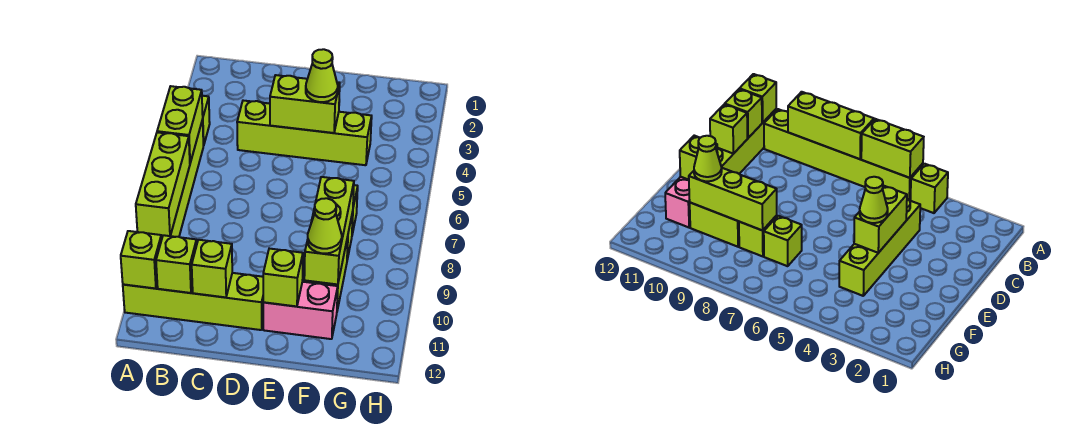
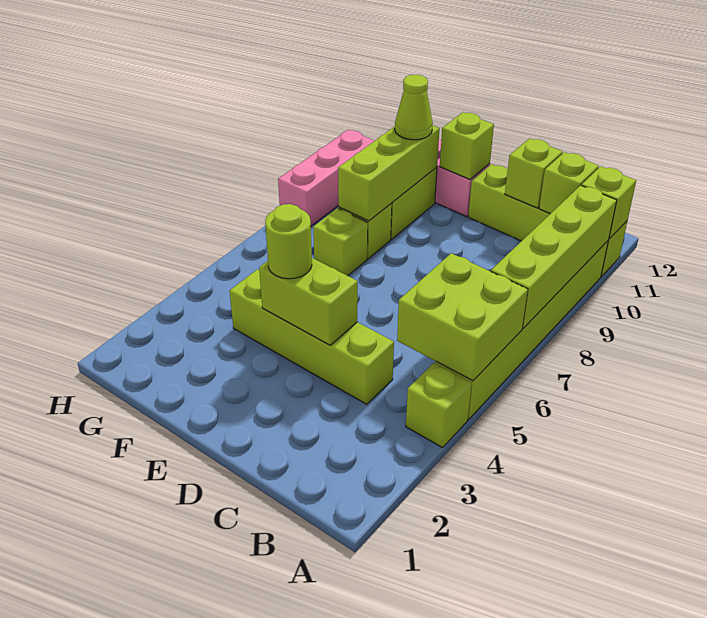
lime 1x2 brick [157,86,203,163] -> lime 2x2 brick [397,253,528,381]
lime 1x3 brick [136,132,190,236] -> lime 1x4 brick [491,185,617,328]
lime 1x1 cone [306,49,338,102] -> lime 1x1 round brick [265,204,312,279]
none -> pink 1x3 brick [278,130,374,226]

